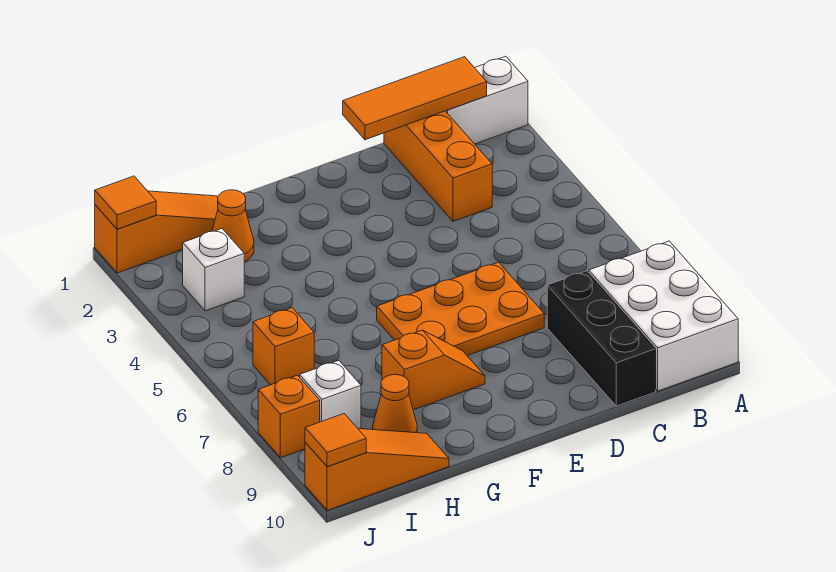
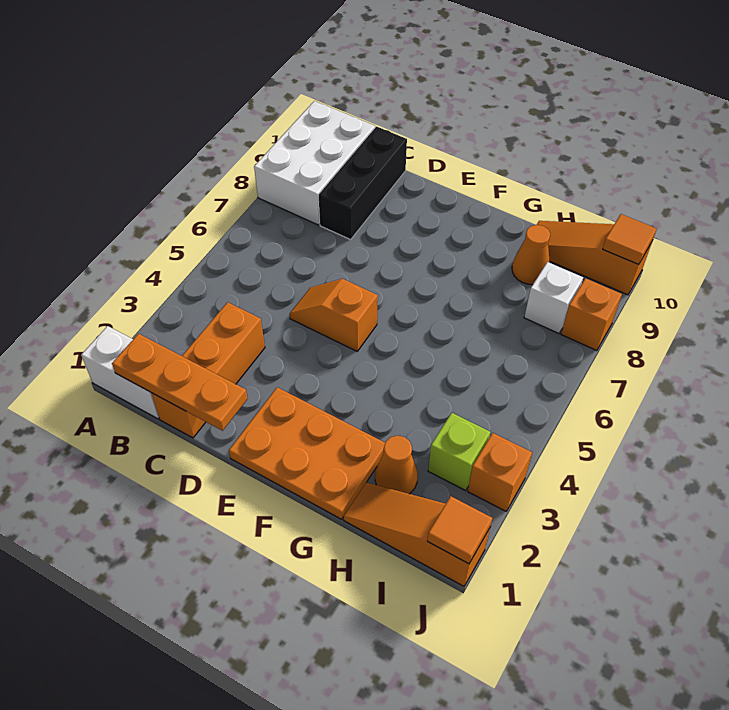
orange 1x3 tile [343,57,487,140] -> orange 1x3 plate [112,334,247,431]
orange 2x3 plate [377,262,544,356] -> orange 2x3 plate moved to [229,387,385,519]
orange 1x2 slope [382,330,485,410] -> orange 1x2 slope moved to [290,279,378,351]
white 1x1 brick [183,229,244,311] -> lime 1x1 brick [428,413,490,491]
orange 1x1 brick [253,308,314,385] -> orange 1x1 brick moved to [468,433,532,511]

